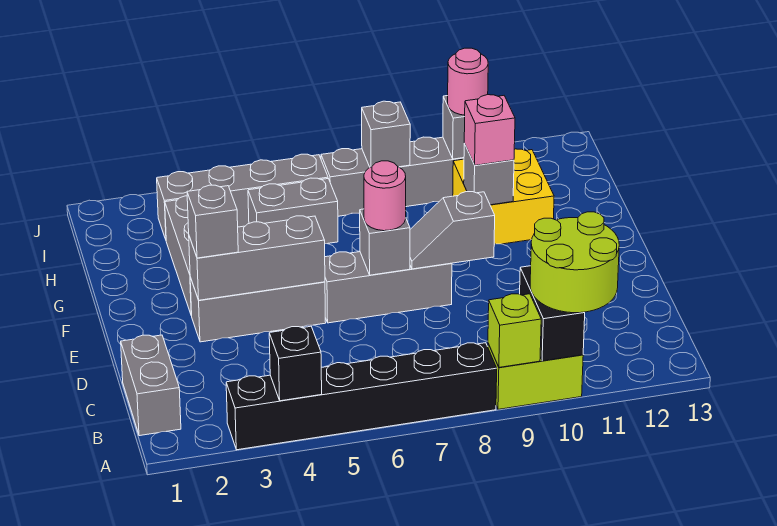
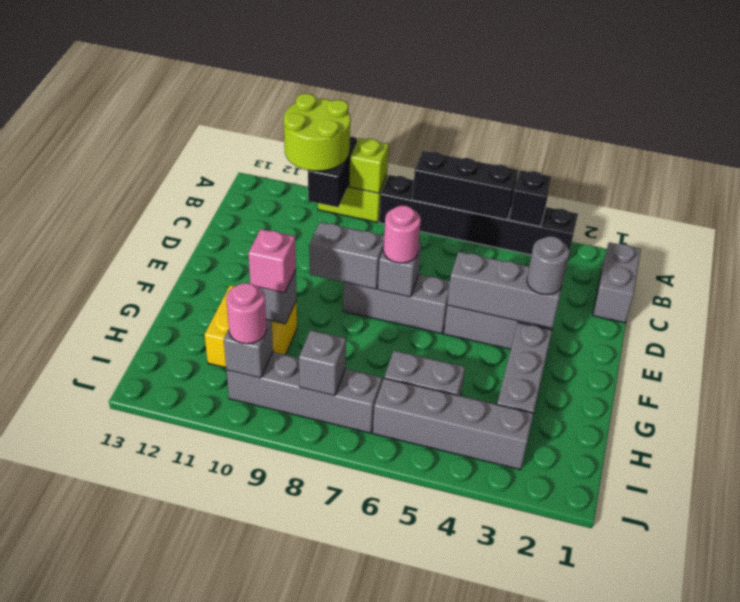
none -> black 1x3 brick [412,151,518,220]
grey 1x1 brick [187,185,238,258] -> grey 1x1 round brick [527,236,569,295]
grey 1x2 slope [410,192,495,269] -> grey 1x2 brick [309,222,384,289]

